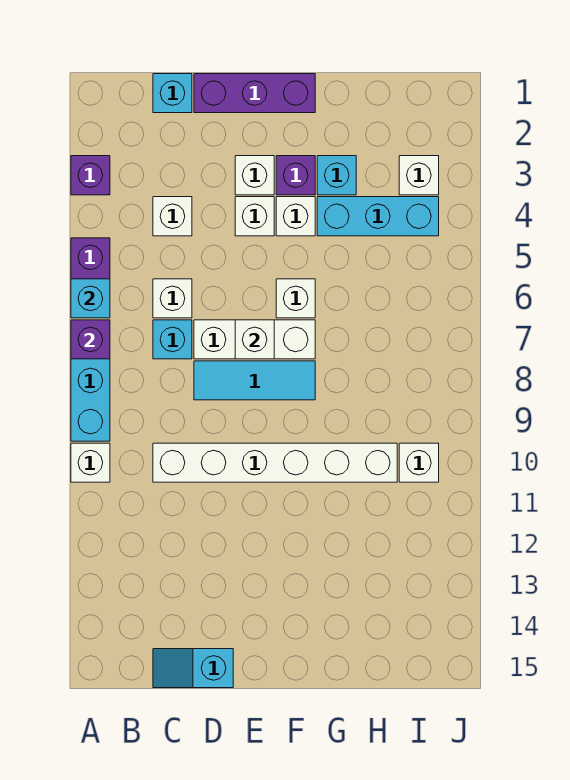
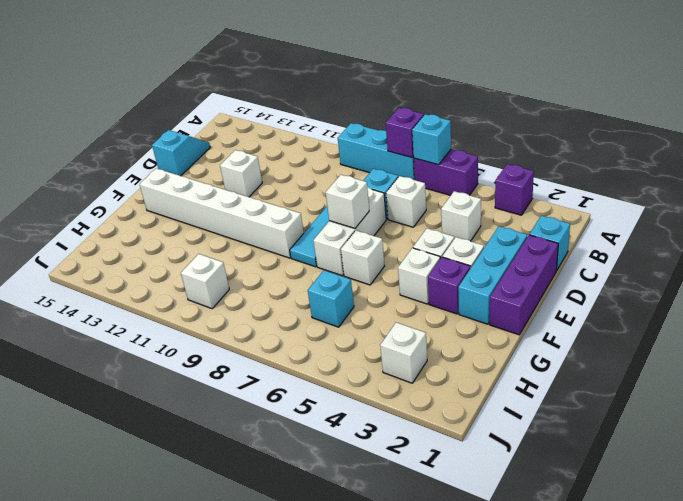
white 1x1 brick [71,443,110,482] -> white 1x1 brick moved to [220,150,262,197]
white 1x6 brick [153,443,397,482] -> white 1x6 brick turned to [139,168,304,258]
cyan 1x1 brick [317,156,356,195] -> cyan 1x1 brick moved to [308,270,354,327]
cyan 1x3 brick [317,197,439,236] -> cyan 1x3 brick moved to [458,226,527,324]

